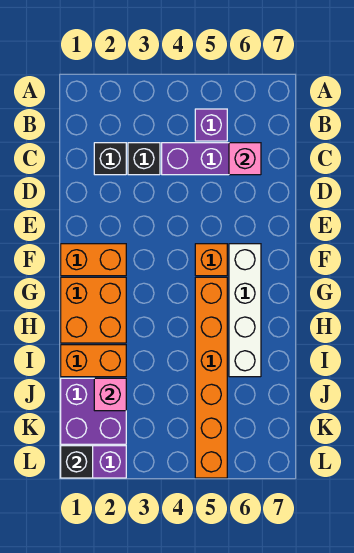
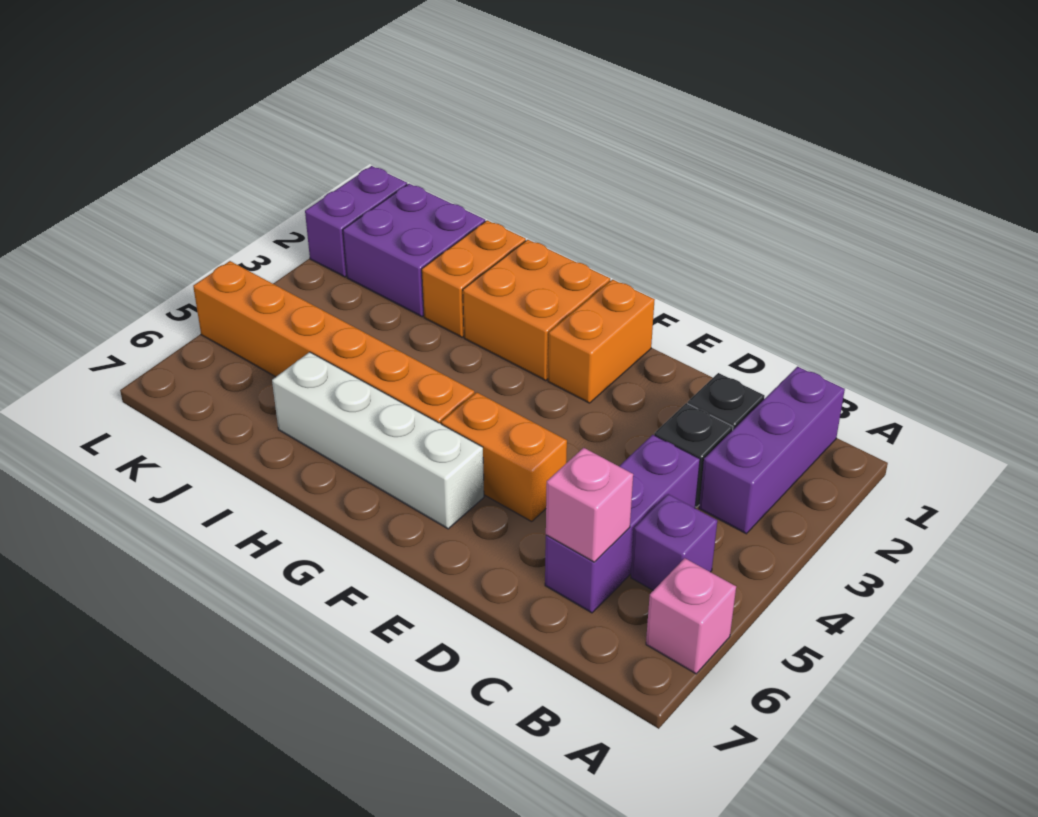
none -> purple 1x3 brick [699,367,845,534]
orange 1x1 brick [195,244,227,276] -> orange 1x2 brick [441,392,567,521]
pink 1x1 brick [94,378,126,411] -> pink 1x1 brick moved to [646,558,736,674]
black 1x1 brick [61,446,93,478] -> none

